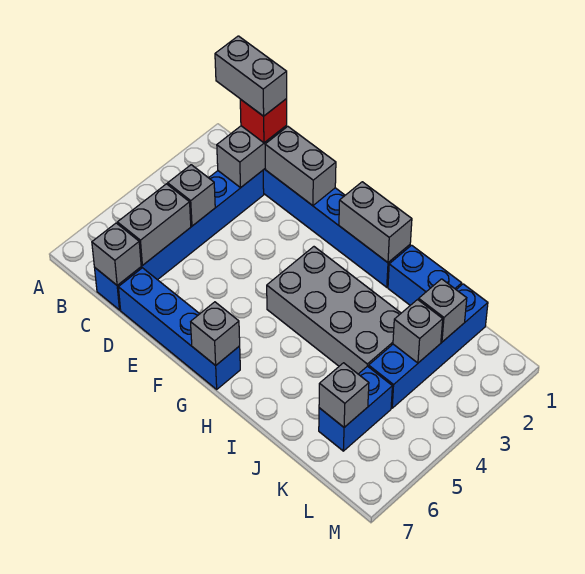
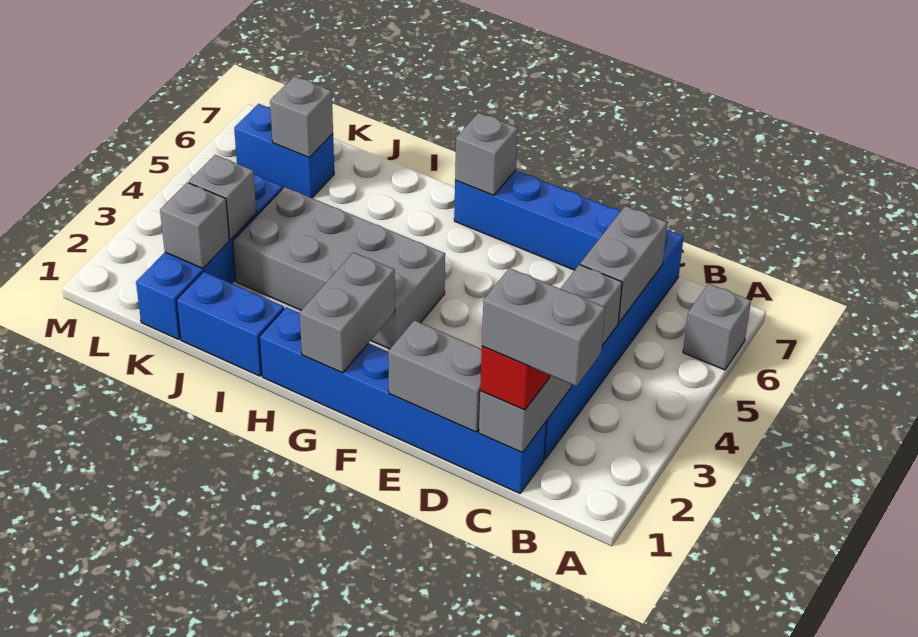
grey 1x1 brick [92,223,141,285] -> grey 1x1 brick moved to [683,284,751,370]
grey 1x2 brick [339,182,412,262] -> grey 1x2 brick turned to [300,252,395,373]
blue 1x2 brick [319,366,392,451] -> blue 1x2 brick turned to [234,104,334,198]

